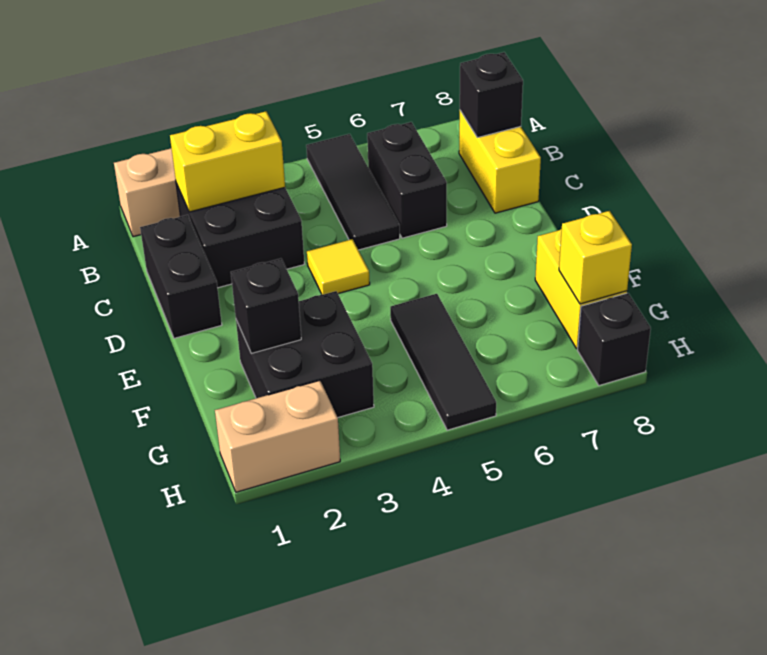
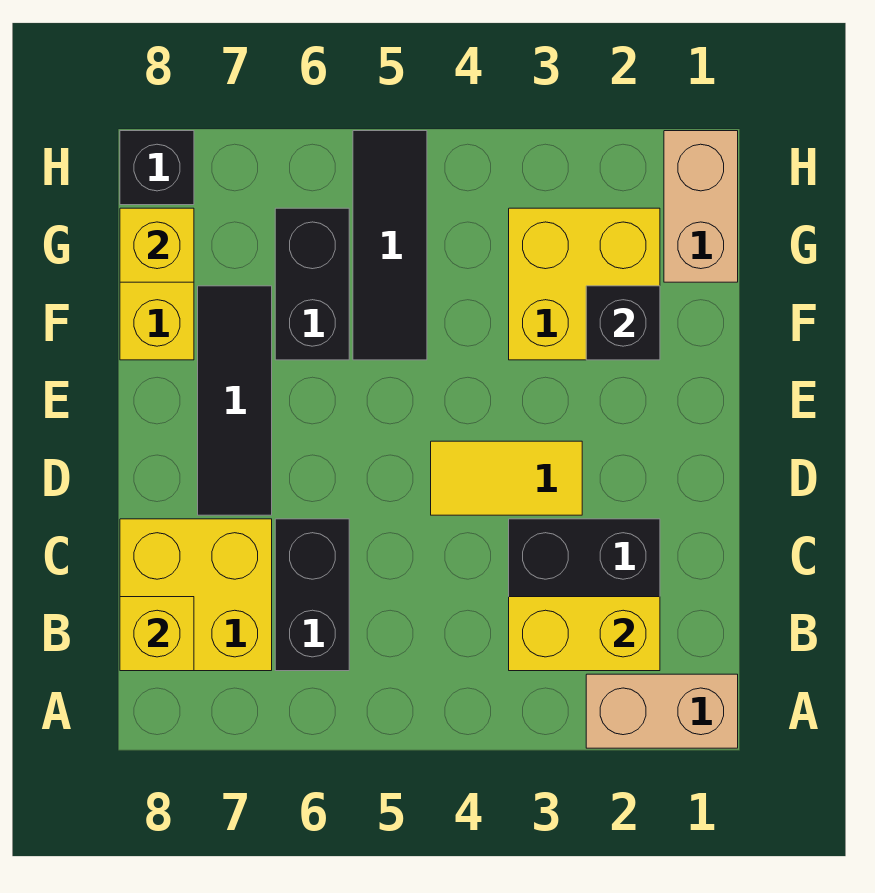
black 1x3 tile [306,134,400,250] -> black 1x3 tile moved to [198,286,272,515]
yellow 1x2 brick [459,111,541,213] -> yellow 2x2 brick [120,519,272,671]
black 1x1 brick [460,52,523,138] -> yellow 1x1 brick [120,597,194,671]
black 1x2 brick [140,215,222,338] -> black 1x2 brick moved to [275,208,349,360]
yellow 1x1 tile [307,239,370,295] -> yellow 1x2 tile [431,441,582,515]
black 2x2 brick [236,291,374,417] -> yellow 2x2 brick [509,208,660,360]
tan 1x2 brick [215,380,340,492] -> tan 1x2 brick turned to [664,131,738,282]

